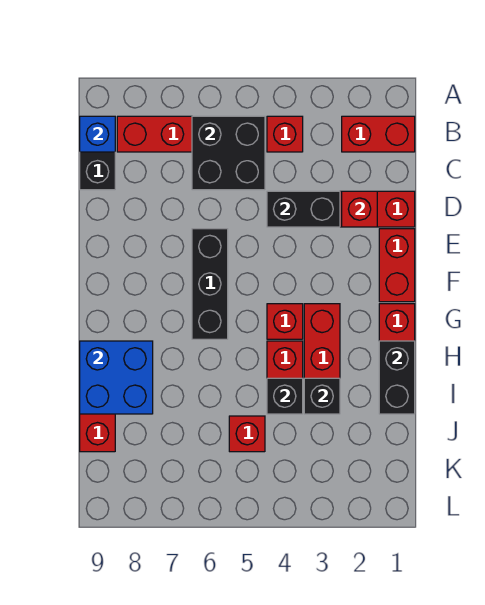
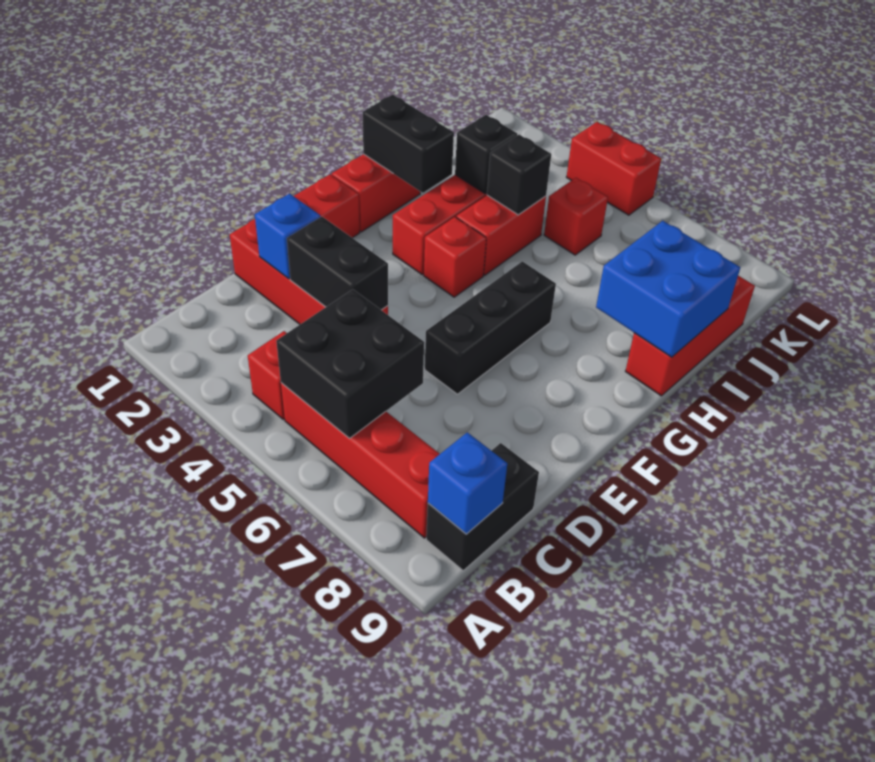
red 1x2 brick [342,116,415,152] -> red 1x2 brick moved to [567,122,661,215]
red 1x1 brick [342,191,377,227] -> blue 1x1 brick [255,194,320,279]
black 1x2 brick [379,341,415,414] -> black 1x2 brick turned to [362,95,454,193]

